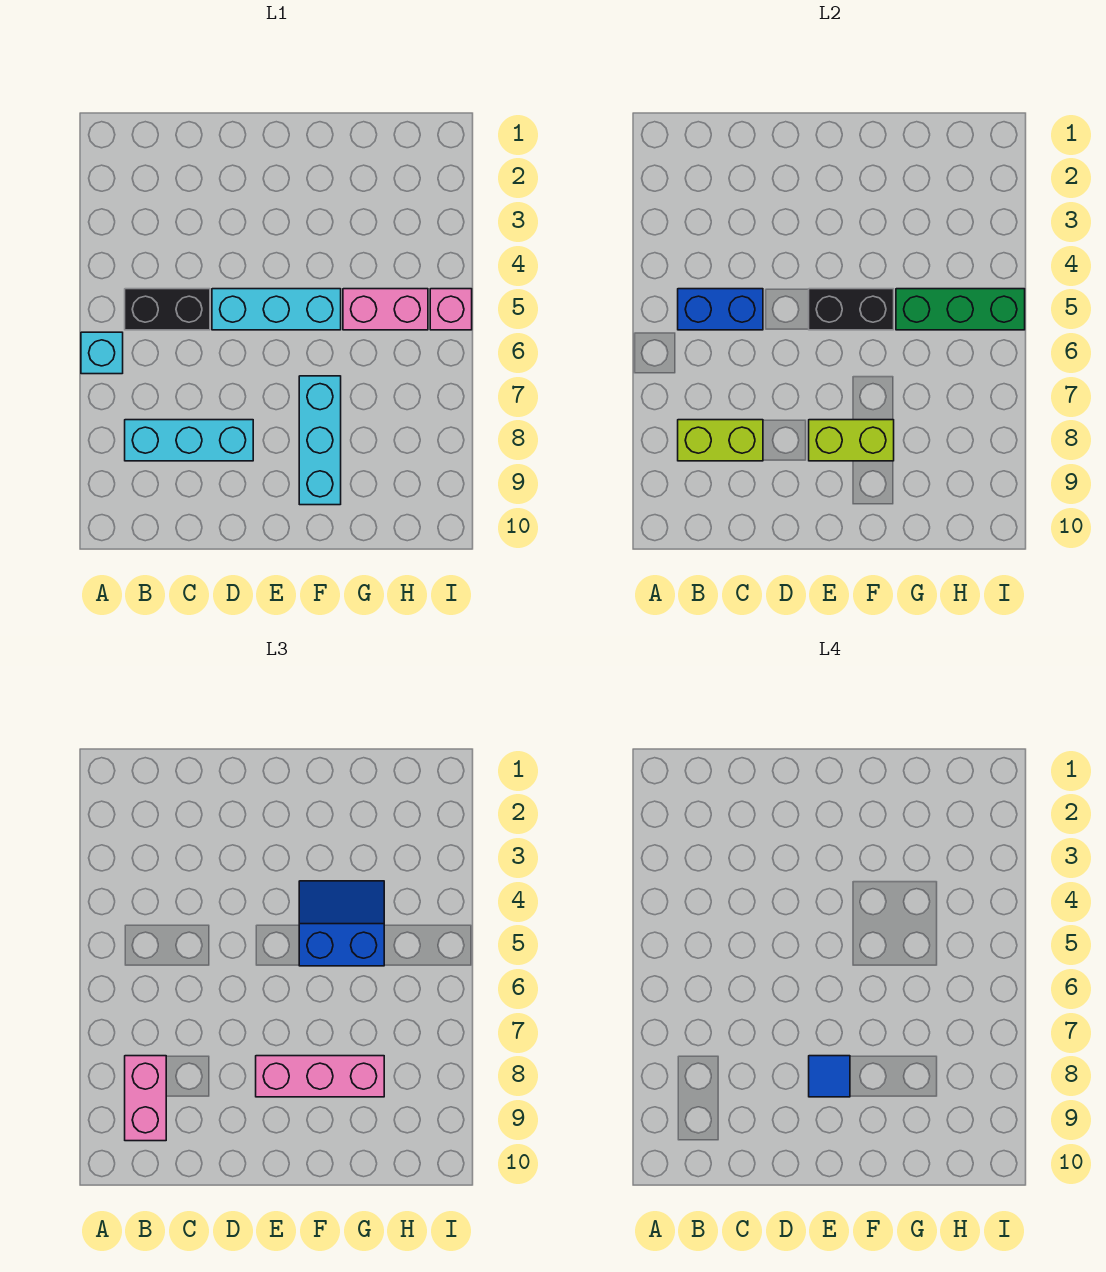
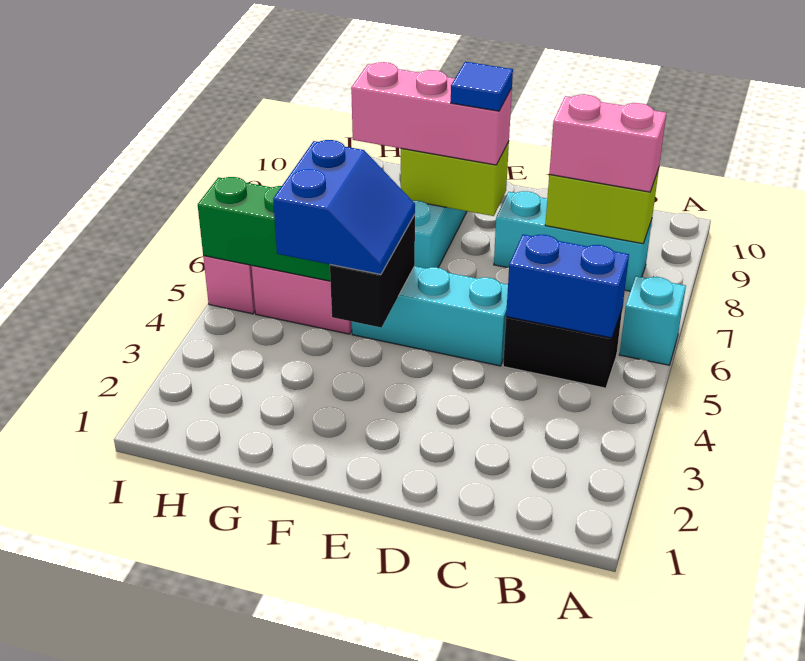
pink 1x2 brick [125,1056,166,1141] -> pink 1x2 brick turned to [549,94,666,192]
black 1x2 brick [809,289,894,330] -> black 1x2 brick turned to [330,215,415,328]
blue 2x2 slope [299,881,384,966] -> blue 2x2 slope turned to [273,140,415,274]

